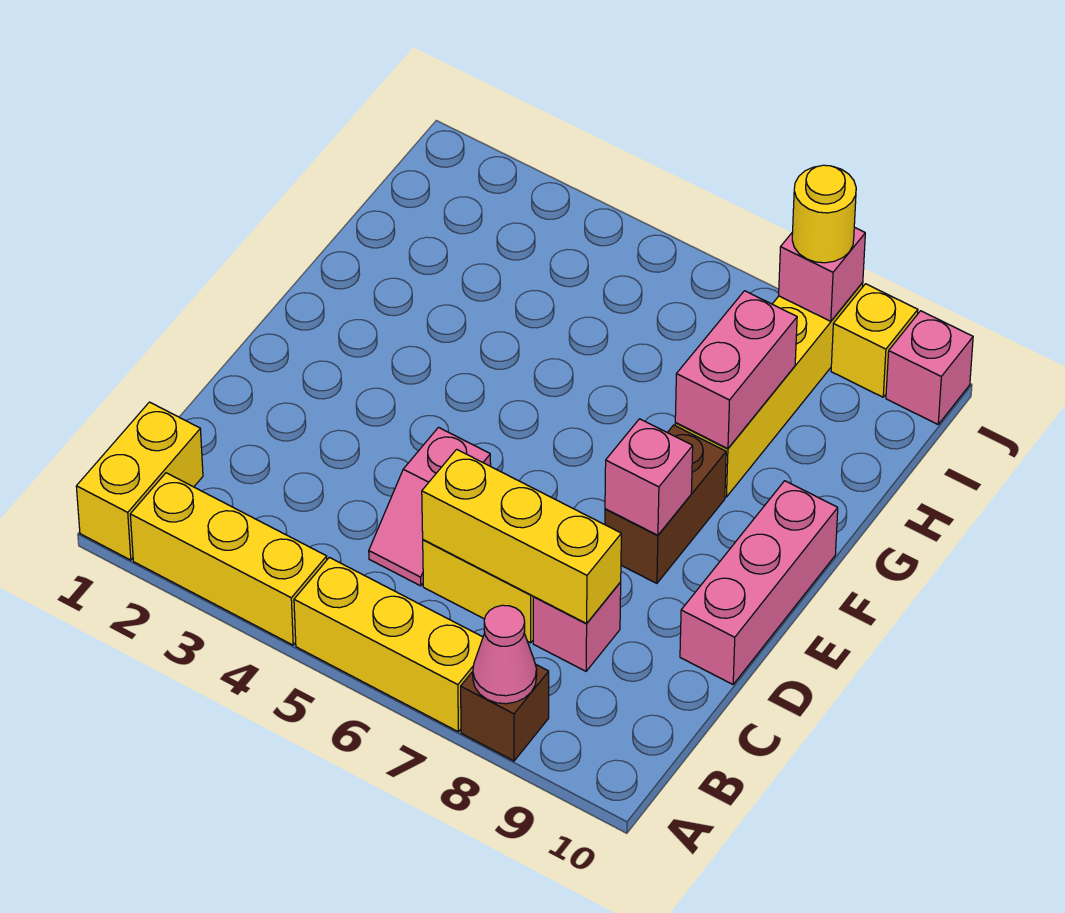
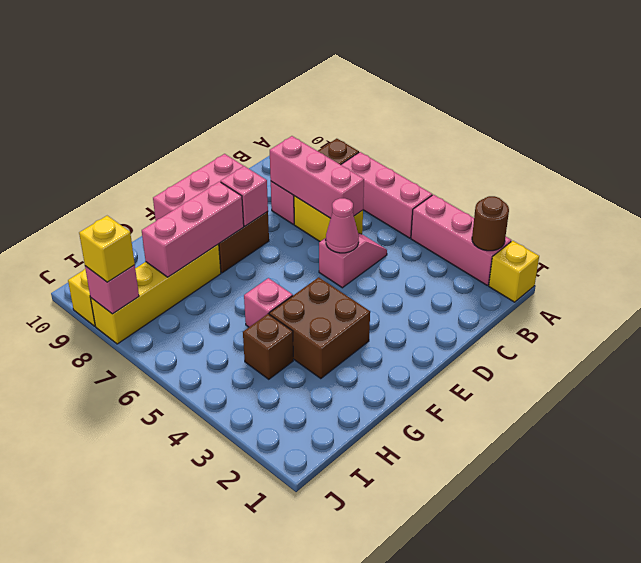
yellow 1x2 brick [76,402,203,560] -> yellow 1x1 brick [489,241,539,302]
yellow 1x3 brick [130,473,327,645] -> pink 1x3 brick [411,195,511,285]
none -> brown 1x1 round brick [472,196,509,251]
yellow 1x3 brick [294,557,483,732] -> pink 1x3 brick [341,152,432,238]
pink 1x1 cone [473,605,537,704] -> pink 1x1 cone moved to [326,198,359,253]
yellow 1x3 brick [422,449,621,623] -> pink 1x3 brick [270,136,364,218]
none -> brown 2x2 brick [269,277,370,379]
pink 1x2 brick [675,291,797,449] -> pink 1x3 brick [142,182,244,277]
none -> brown 1x1 brick [243,314,293,379]
yellow 1x1 round brick [792,165,856,263] -> yellow 1x1 brick [79,216,135,282]
pink 1x1 brick [886,311,973,424] -> pink 1x1 brick moved to [244,278,293,327]

